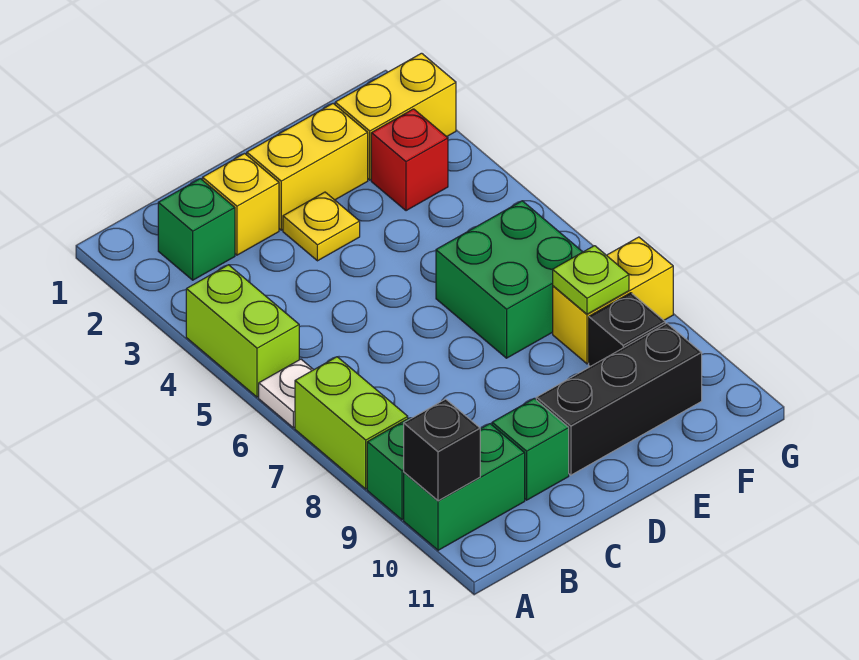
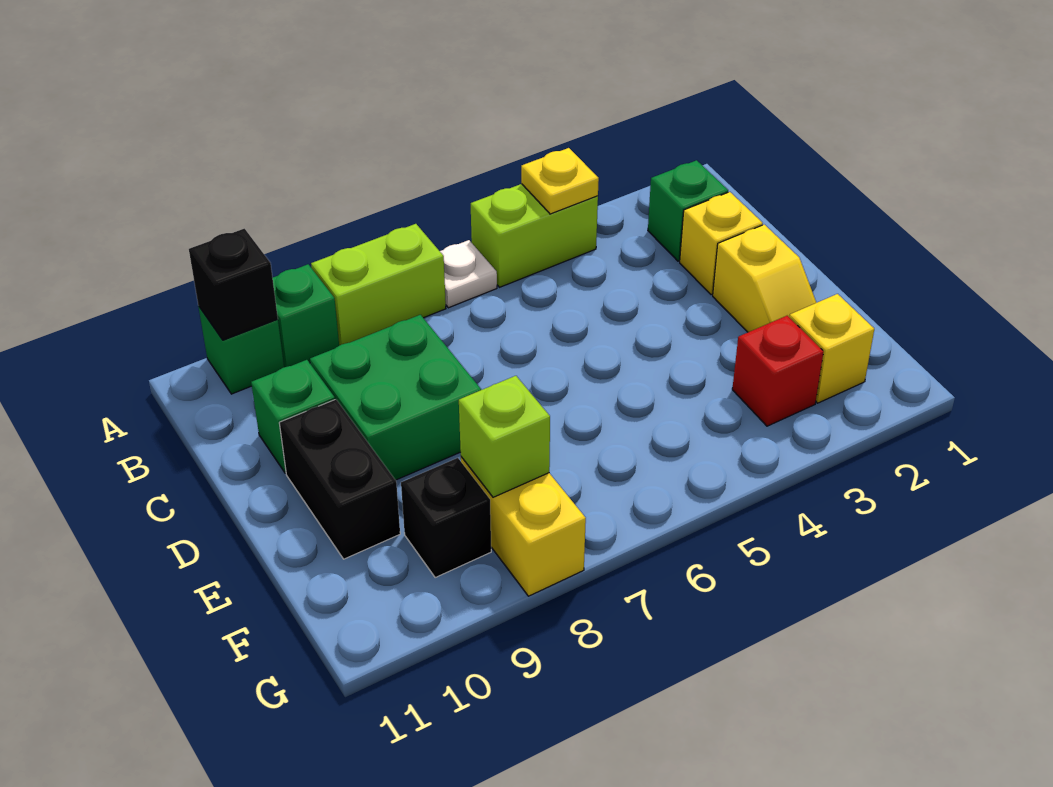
green 1x2 brick [404,424,525,550] -> green 1x1 brick [198,306,284,394]
yellow 1x2 brick [247,103,368,230] -> yellow 1x2 slope [713,225,816,332]
yellow 1x1 plate [283,192,360,261] -> yellow 1x1 plate moved to [521,148,599,214]
black 1x3 brick [536,324,702,475] -> black 1x2 brick [279,399,400,559]
green 2x2 brick [436,201,582,358] -> green 2x2 brick moved to [310,315,481,480]
yellow 1x2 brick [335,53,456,180] -> yellow 1x1 brick [789,294,874,403]
lime 1x1 plate [553,246,629,314] -> lime 1x1 brick [459,376,550,497]

